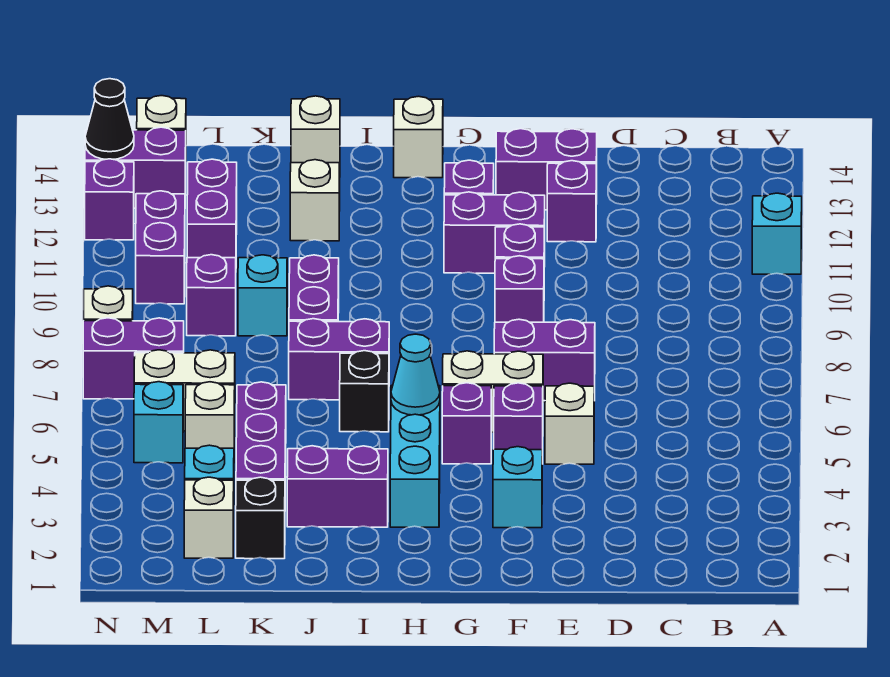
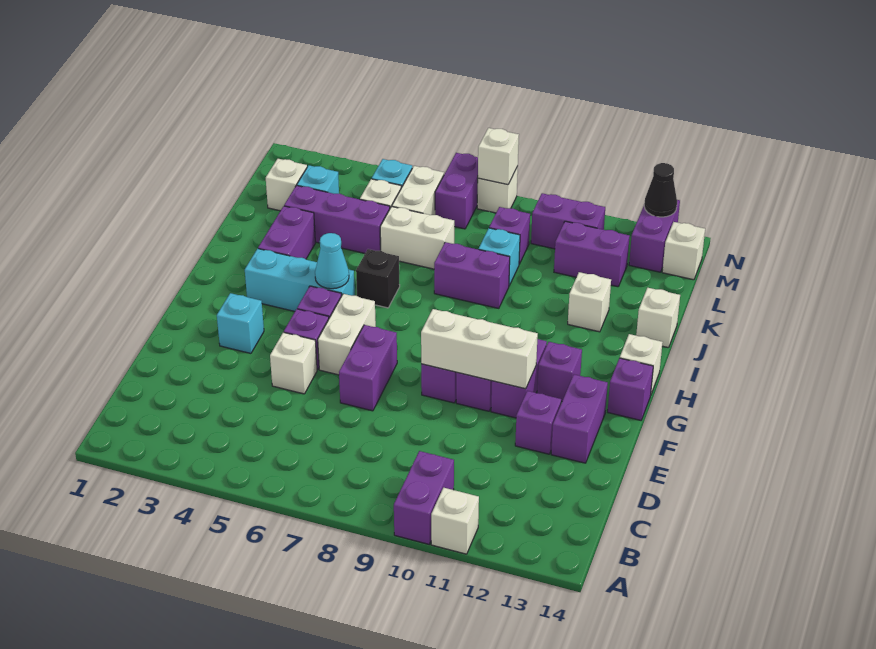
cyan 1x1 brick [752,193,802,274] -> white 1x1 brick [431,488,479,554]
none -> white 1x3 brick [421,309,538,389]
purple 1x2 brick [289,319,389,400] -> purple 1x2 brick moved to [394,451,454,544]
black 1x1 brick [236,477,285,559] -> none
none -> white 1x2 brick [380,207,454,269]
none -> white 1x1 brick [478,128,519,185]
purple 1x1 brick [85,159,134,240] -> purple 1x1 brick moved to [608,358,653,420]

